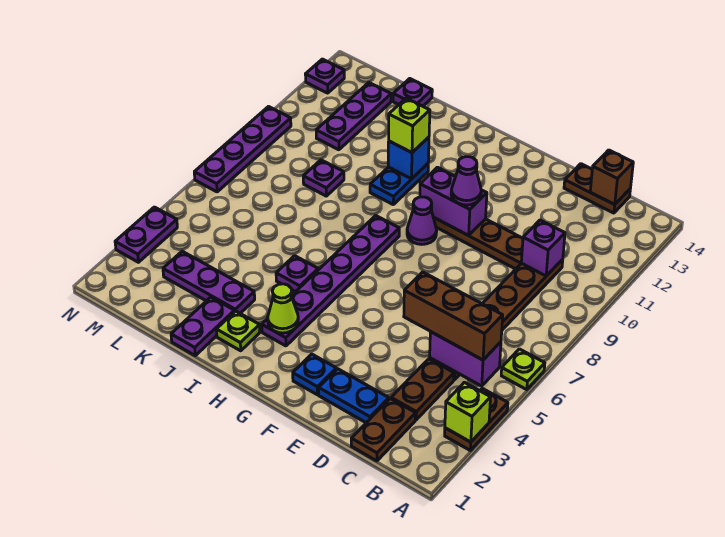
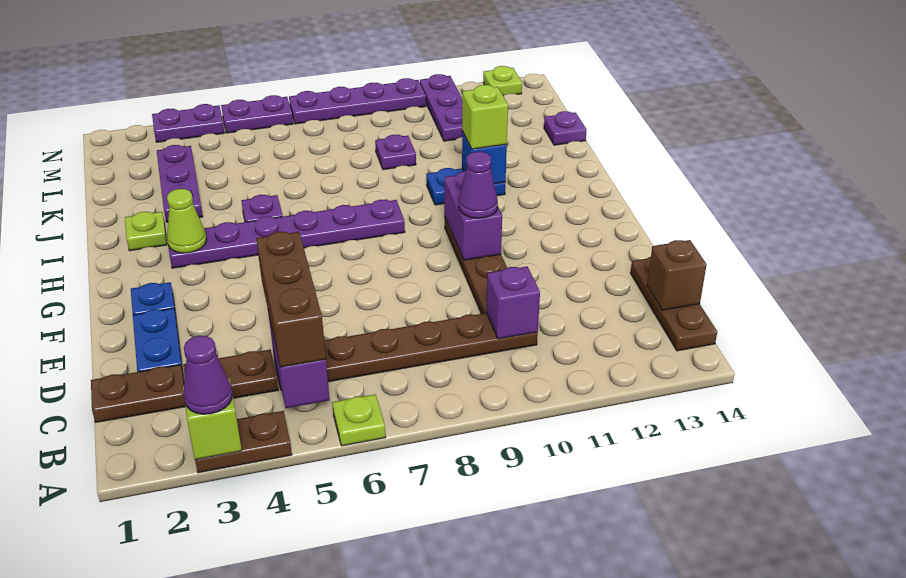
brown 1x2 plate [564,164,630,213] -> brown 1x3 plate [631,257,717,351]
purple 1x1 cone [407,197,437,244] -> purple 1x1 cone moved to [183,336,232,414]
purple 1x2 plate [171,297,235,356] -> purple 1x2 plate moved to [221,95,293,133]
purple 1x3 plate [316,83,391,150] -> purple 1x3 plate turned to [420,74,462,141]
purple 1x1 plate [305,59,344,93] -> lime 1x1 plate [483,66,522,96]

